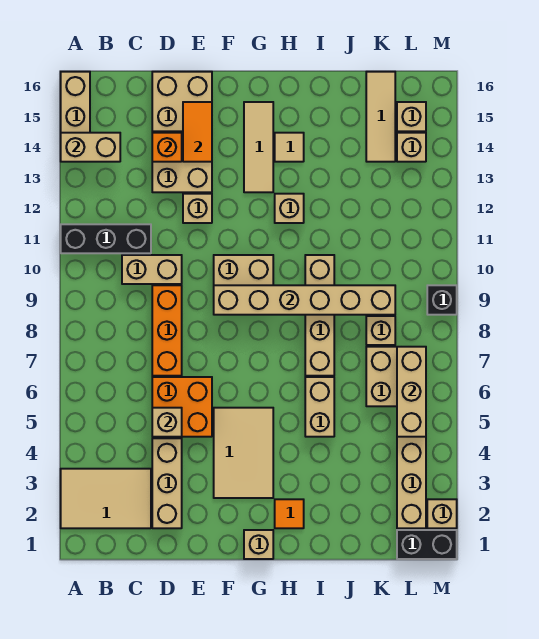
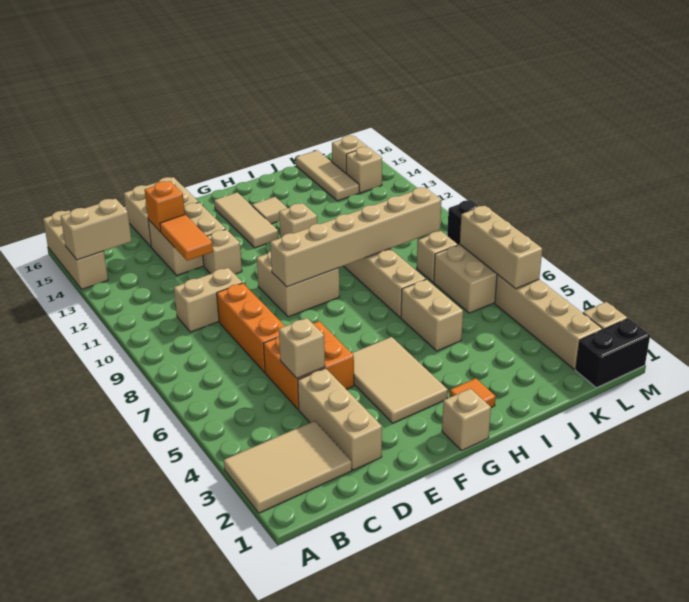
black 1x3 brick [61,224,151,253] -> none
orange 1x2 tile [183,102,212,162] -> orange 1x2 tile moved to [160,215,213,261]

